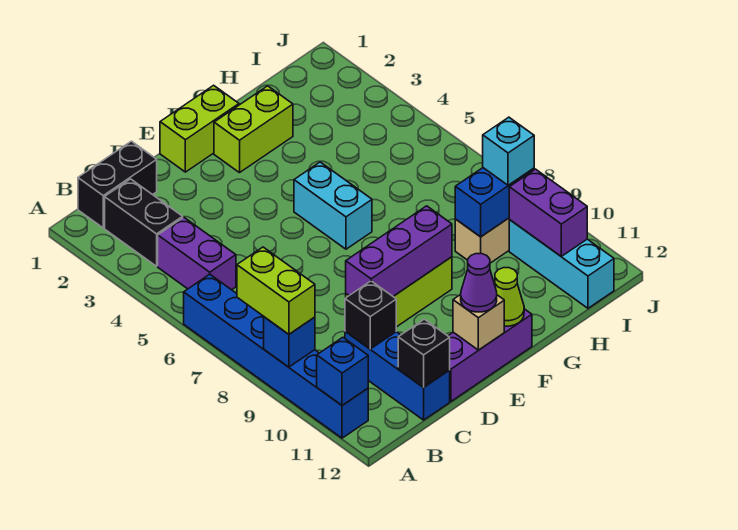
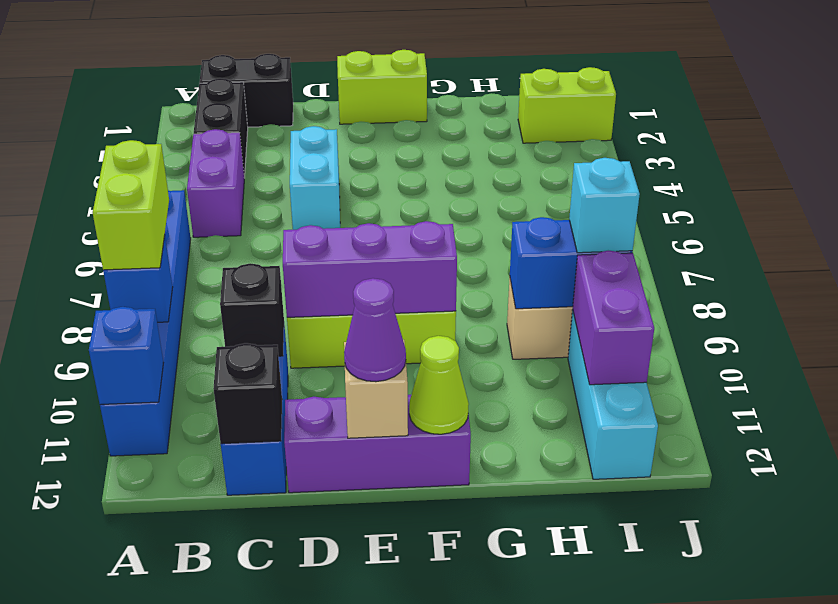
lime 1x2 brick [214,86,293,173] -> lime 1x2 brick moved to [518,67,616,143]
cyan 1x2 brick [294,162,372,249] -> cyan 1x2 brick moved to [290,126,340,230]

